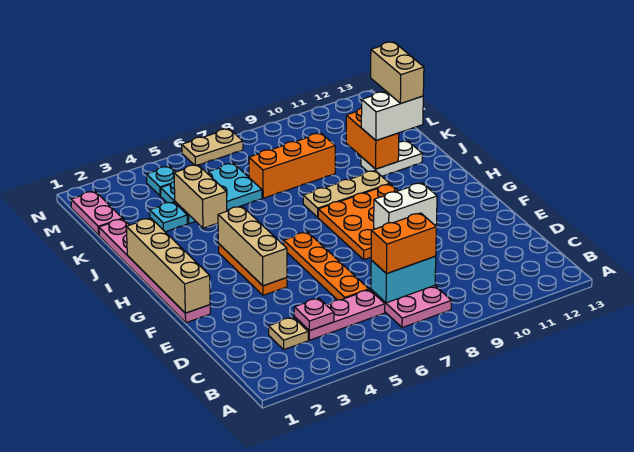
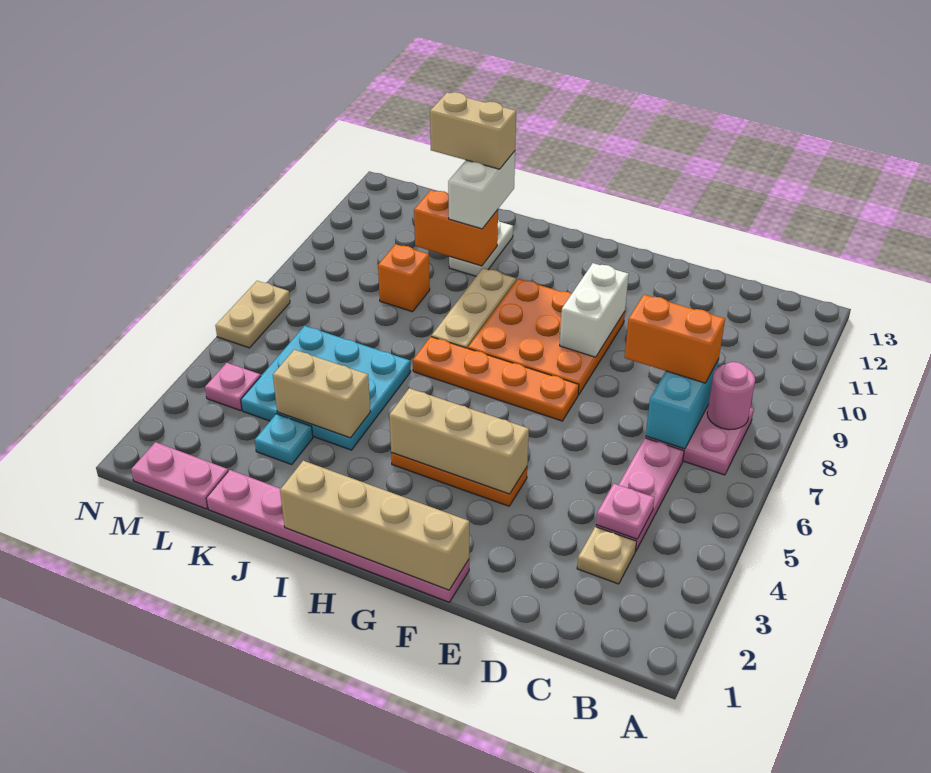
none -> pink 1x1 round brick [707,362,755,430]
orange 1x2 brick [371,213,436,274] -> orange 1x2 brick turned to [625,295,725,383]
orange 1x4 plate [284,232,369,300] -> orange 1x4 plate moved to [413,337,579,421]
cyan 2x3 plate [161,163,262,224] -> cyan 3x3 plate [241,326,411,450]
orange 1x3 brick [249,133,335,198] -> orange 1x1 brick [378,244,430,312]
cyan 1x1 plate [146,166,176,196] -> pink 1x1 plate [205,363,261,411]

